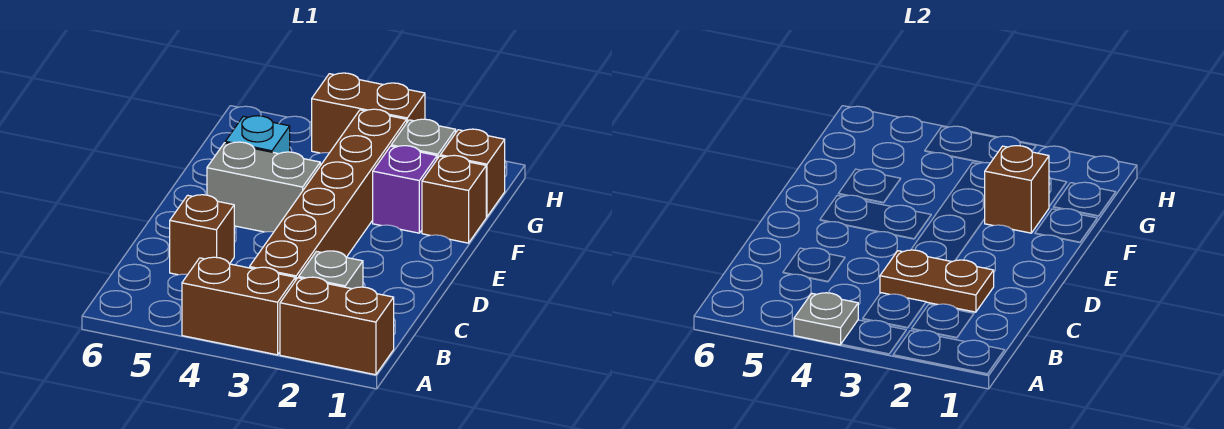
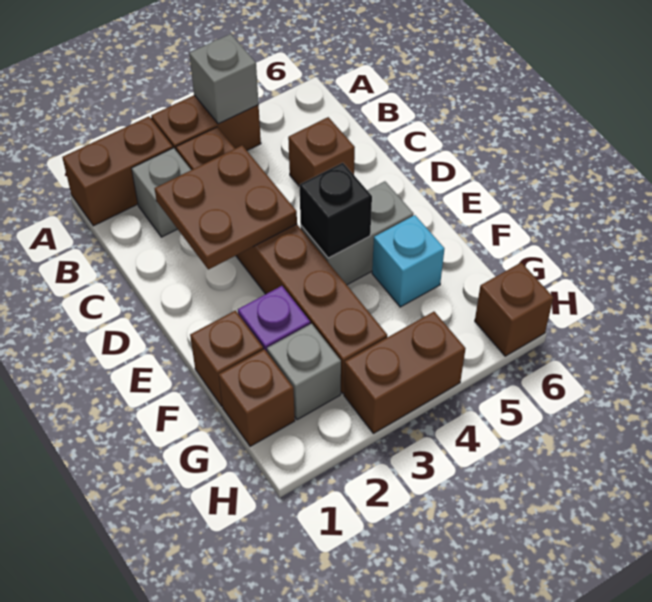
grey 1x1 plate [794,293,858,345] -> grey 1x1 brick [189,34,259,124]
brown 1x2 plate [880,250,994,312] -> brown 2x2 plate [155,145,297,269]
none -> black 1x1 brick [300,163,372,258]
brown 1x1 brick [985,146,1049,233] -> brown 1x1 brick moved to [475,263,553,356]

